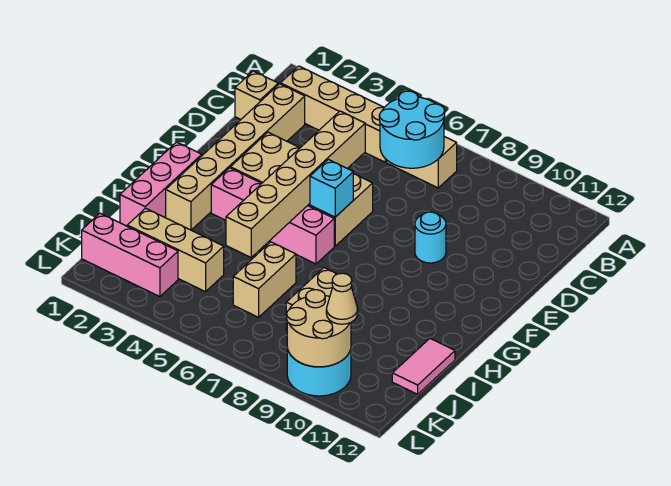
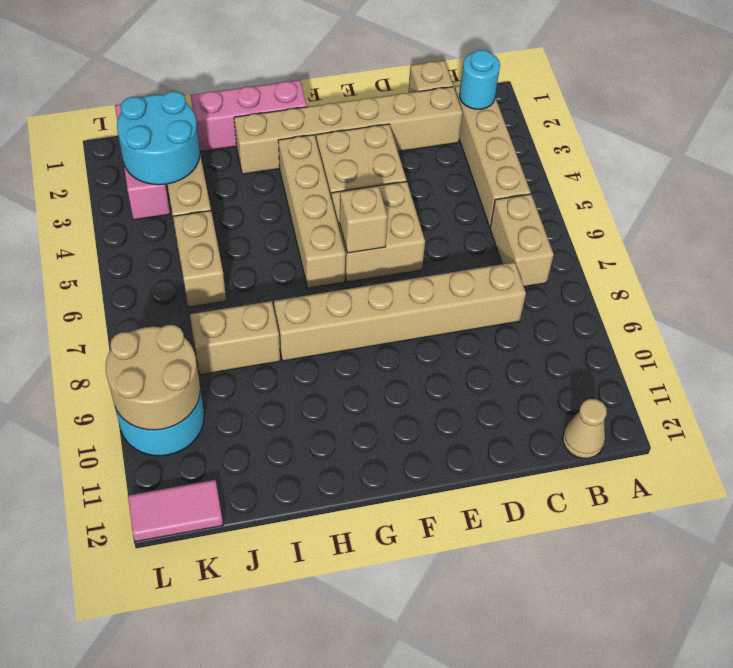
cyan 2x2 round brick [379,91,445,168] -> cyan 2x2 round brick moved to [117,91,200,185]
tan 1x6 brick [226,111,365,257] -> tan 1x6 brick moved to [274,262,526,361]
cyan 1x1 round brick [415,212,446,263] -> cyan 1x1 round brick moved to [459,50,500,109]
cyan 1x1 brick [310,159,353,217] -> tan 1x1 brick [340,186,388,253]
pink 1x4 brick [211,168,334,264] -> tan 1x4 brick [278,135,345,288]
tan 1x2 brick [233,242,296,317] -> tan 1x2 brick turned to [173,211,226,307]
pink 1x2 tile [392,339,455,394] -> pink 1x2 tile moved to [128,480,223,542]
tan 1x1 cone [326,273,358,324] -> tan 1x1 cone moved to [563,399,607,458]

